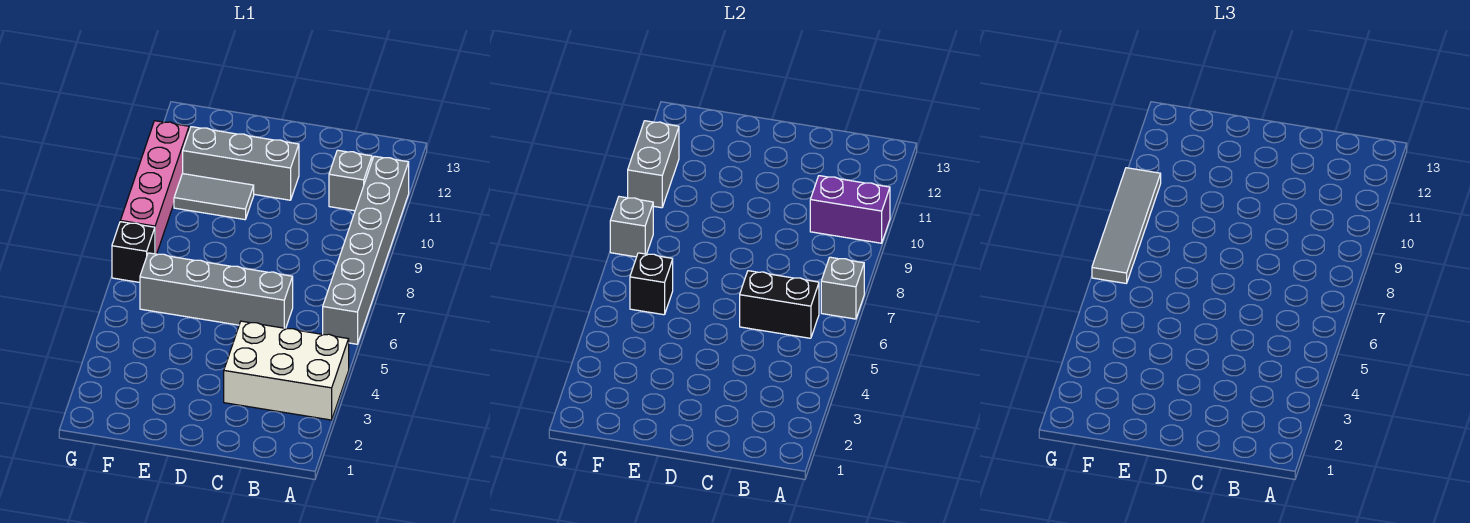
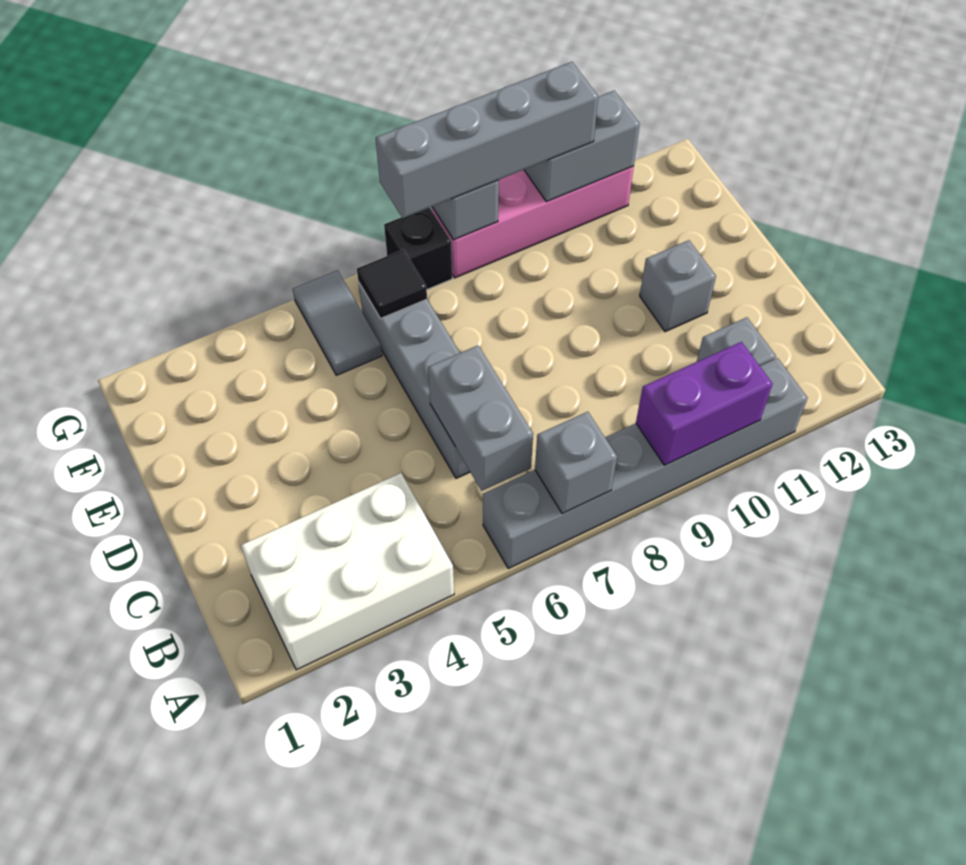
white 2x3 brick [224,321,349,420] -> white 2x3 brick turned to [241,473,454,670]
purple 1x2 brick [810,176,890,243] -> purple 1x2 brick turned to [636,342,773,465]
black 1x2 brick [740,271,819,338] -> grey 1x2 brick [428,345,533,491]
grey 1x3 brick [183,127,299,200] -> grey 1x1 brick [640,240,716,332]
grey 1x2 tile [174,174,254,220] -> grey 1x2 tile moved to [293,270,382,375]
black 1x1 brick [630,253,673,315] -> black 1x1 tile [357,250,427,318]
grey 1x4 tile [1092,168,1161,283] -> grey 1x4 brick [376,62,598,218]

